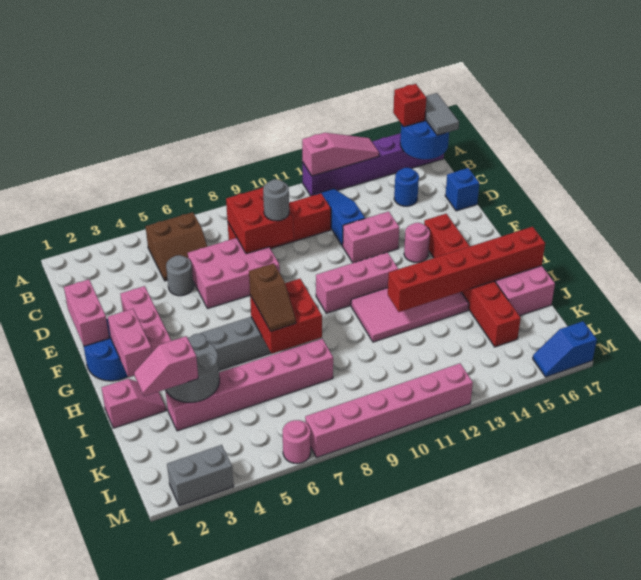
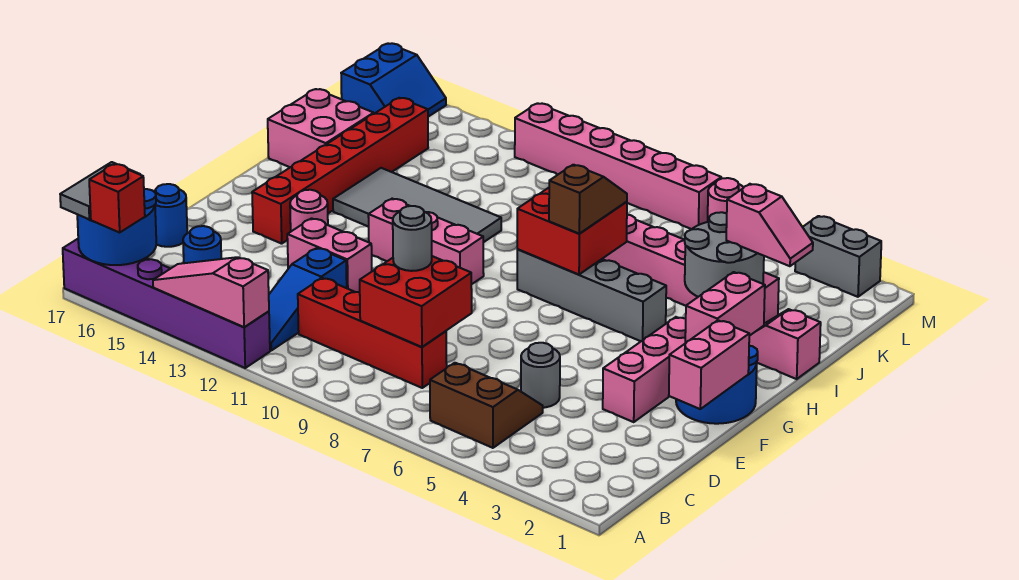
pink 2x3 brick [188,238,280,308] -> none
blue 1x1 brick [445,168,479,211] -> blue 1x1 round brick [154,184,187,247]
pink 2x4 tile [351,288,469,342] -> grey 2x4 tile [333,168,501,243]
red 1x6 brick [388,227,545,312] -> none
blue 1x2 slope [533,321,597,377] -> blue 2x2 slope [341,43,446,117]

